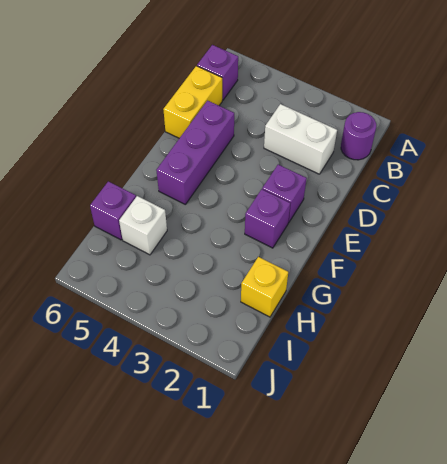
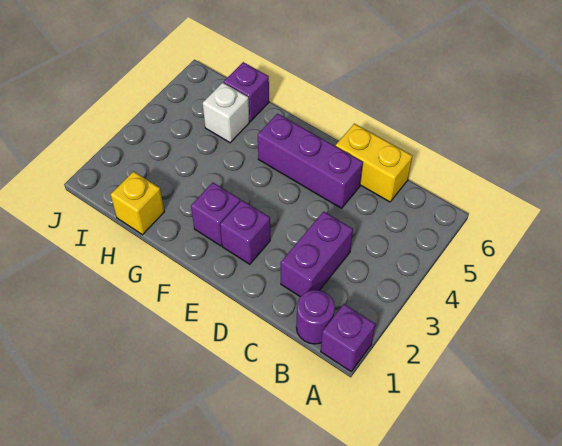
purple 1x1 brick [197,45,238,100] -> purple 1x1 brick moved to [321,304,375,371]
white 1x2 brick [264,104,337,174] -> purple 1x2 brick [281,211,353,297]

